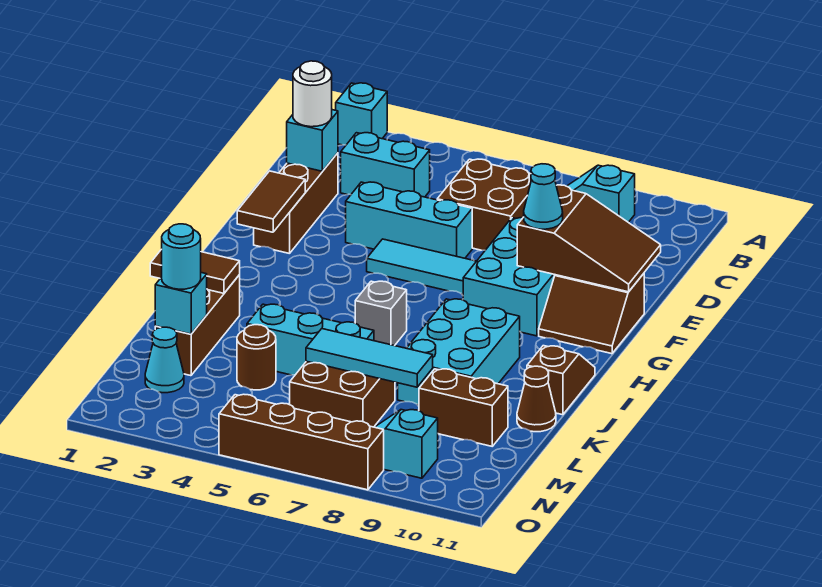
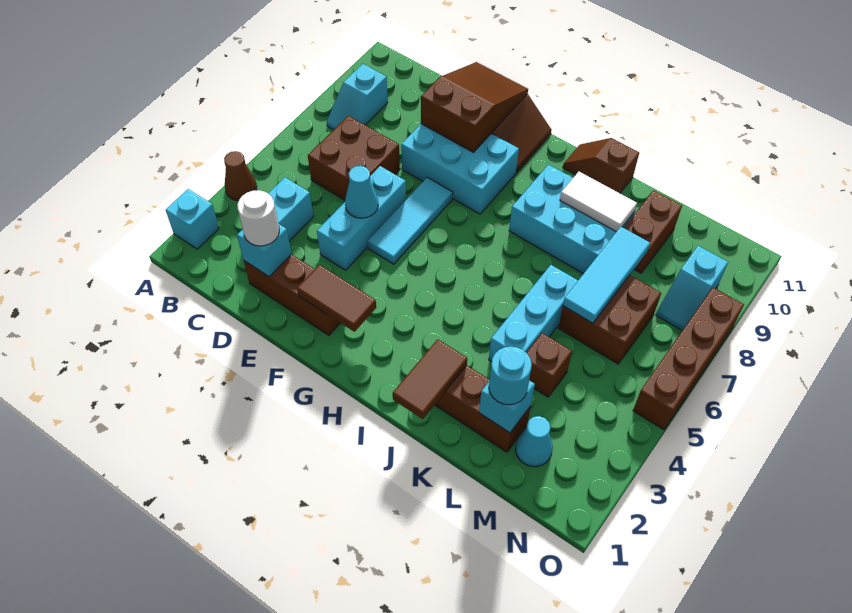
cyan 1x1 cone [524,164,563,229] -> cyan 1x1 cone moved to [345,166,378,218]
grey 1x1 brick [355,281,407,346] -> none
none -> white 1x2 tile [560,172,637,232]
brown 1x1 cone [517,366,556,432] -> brown 1x1 cone moved to [224,151,257,201]
brown 1x1 round brick [237,325,276,390] -> brown 1x1 brick [526,333,572,397]

